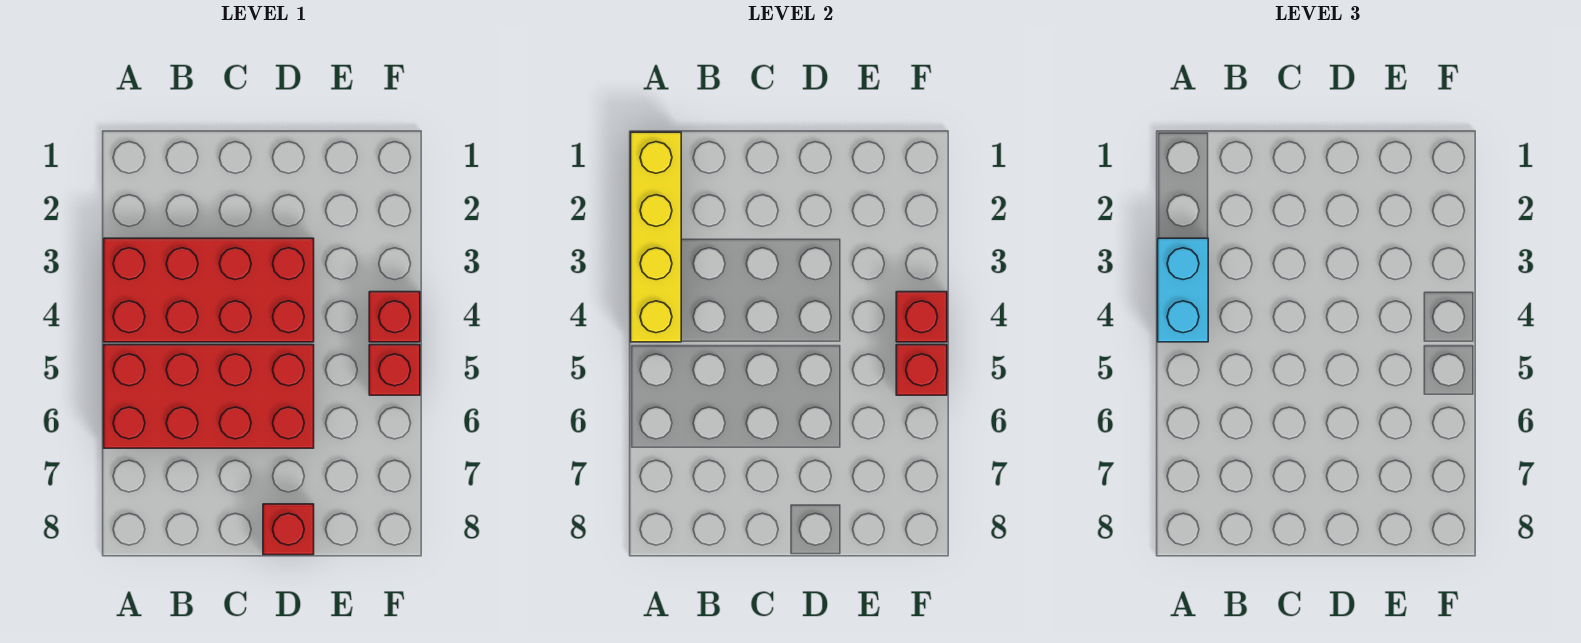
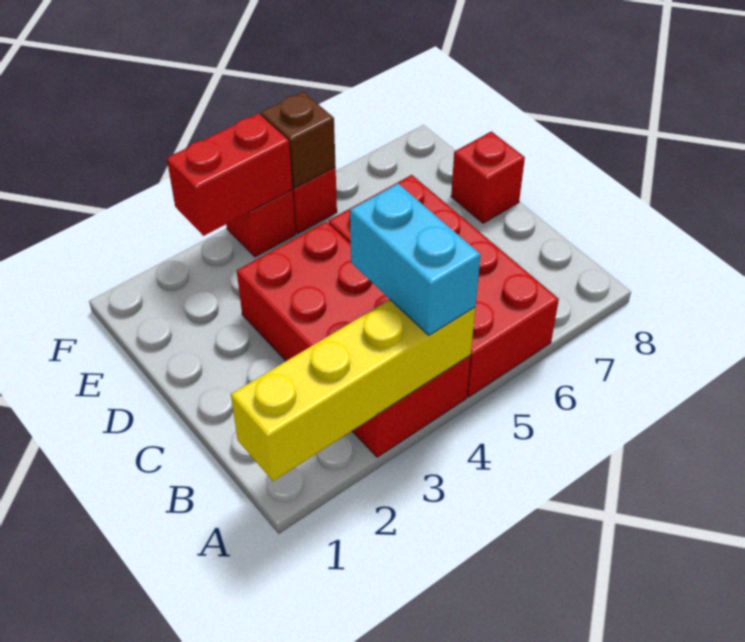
cyan 1x2 brick [1158,238,1208,342] -> cyan 1x2 brick turned to [350,184,481,335]
red 1x1 brick [896,292,947,342] -> red 1x2 brick [167,113,292,236]
red 1x1 brick [896,345,947,395] -> brown 1x1 brick [261,92,336,188]

